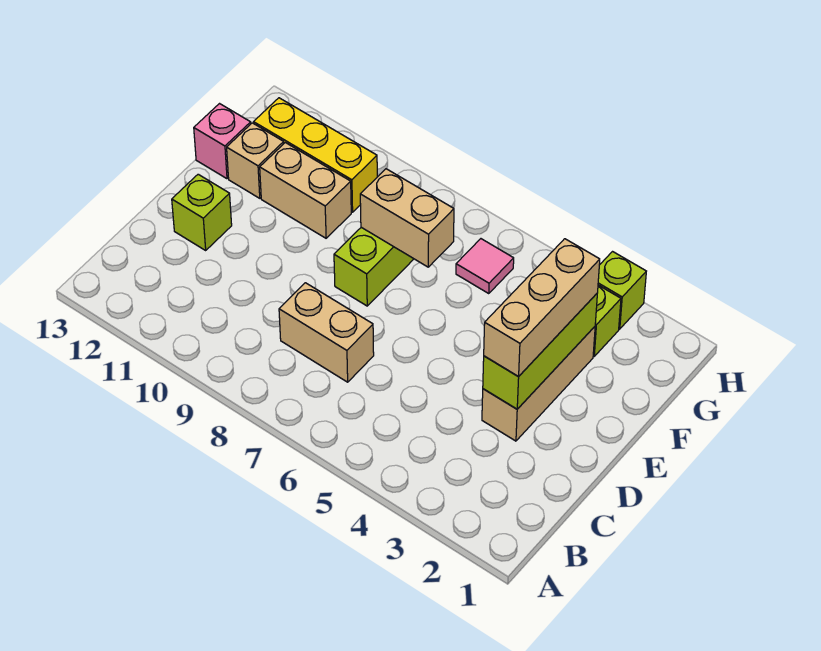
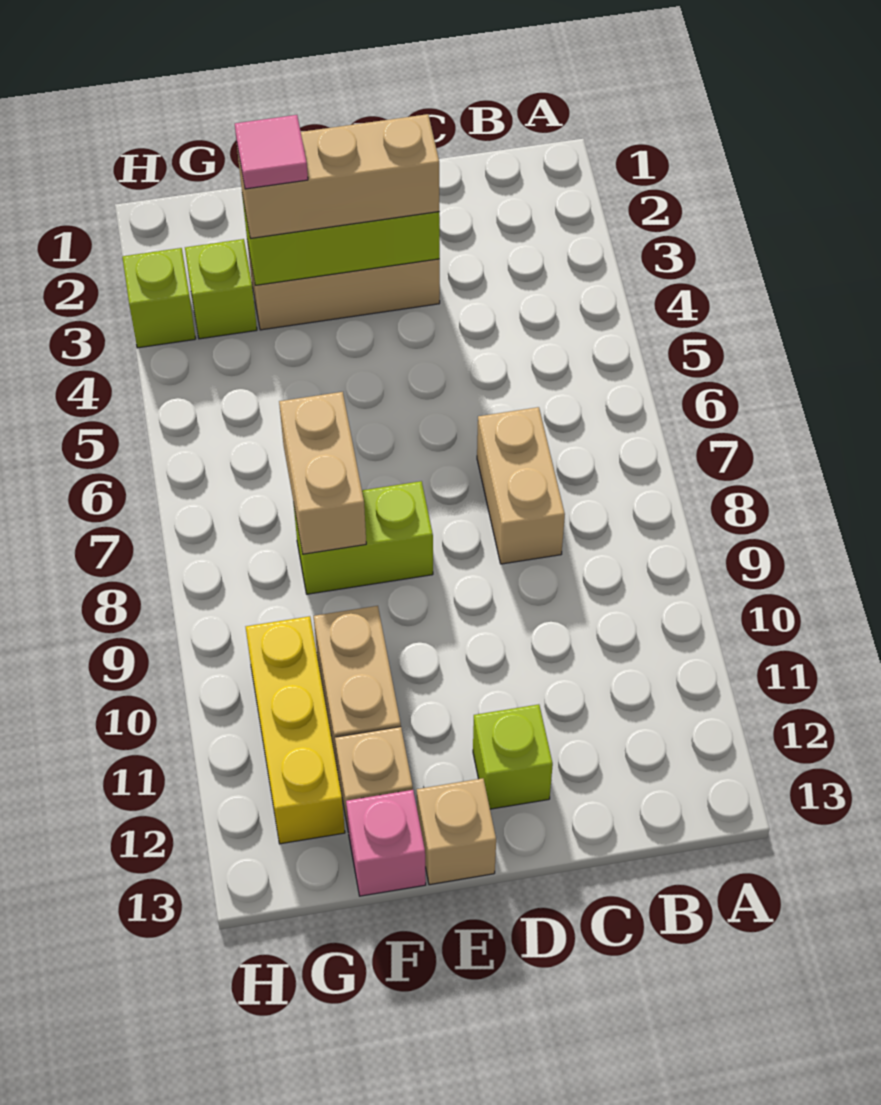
none -> tan 1x1 brick [417,778,496,885]
pink 1x1 tile [456,239,514,293] -> pink 1x1 tile moved to [235,115,308,189]

